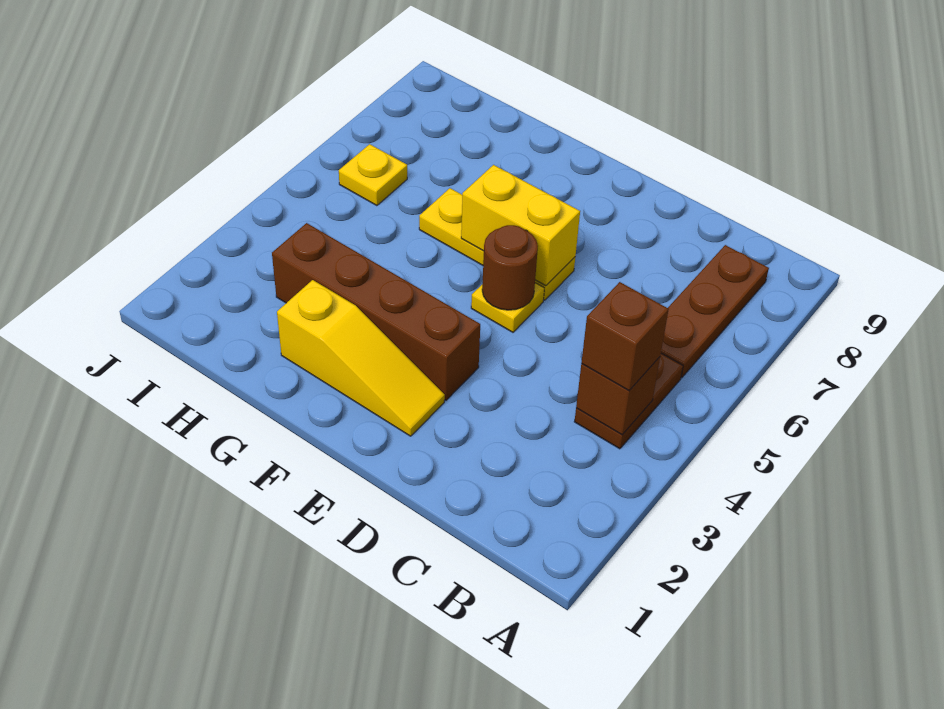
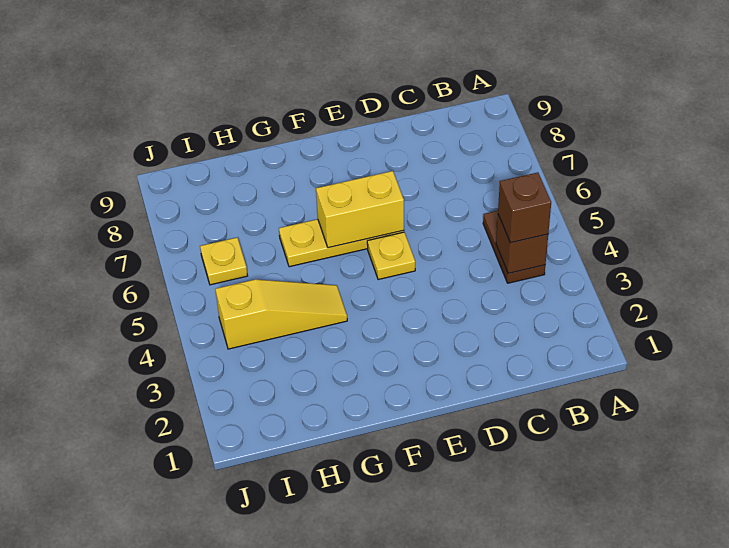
brown 1x3 plate [661,245,769,378] -> none
yellow 1x3 slope [277,280,445,436] -> yellow 1x3 slope moved to [215,279,347,349]
brown 1x4 brick [272,223,480,400] -> none
brown 1x1 round brick [482,225,538,310] -> none

